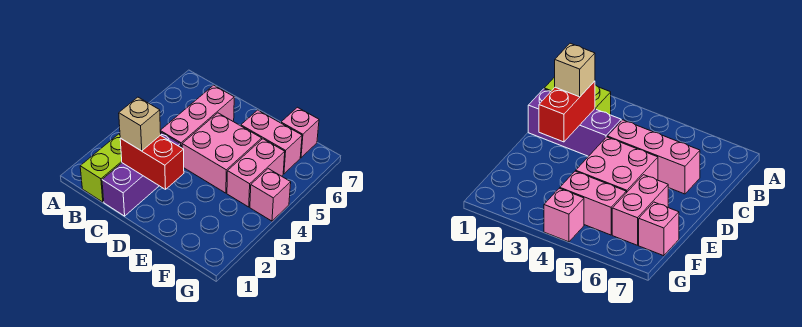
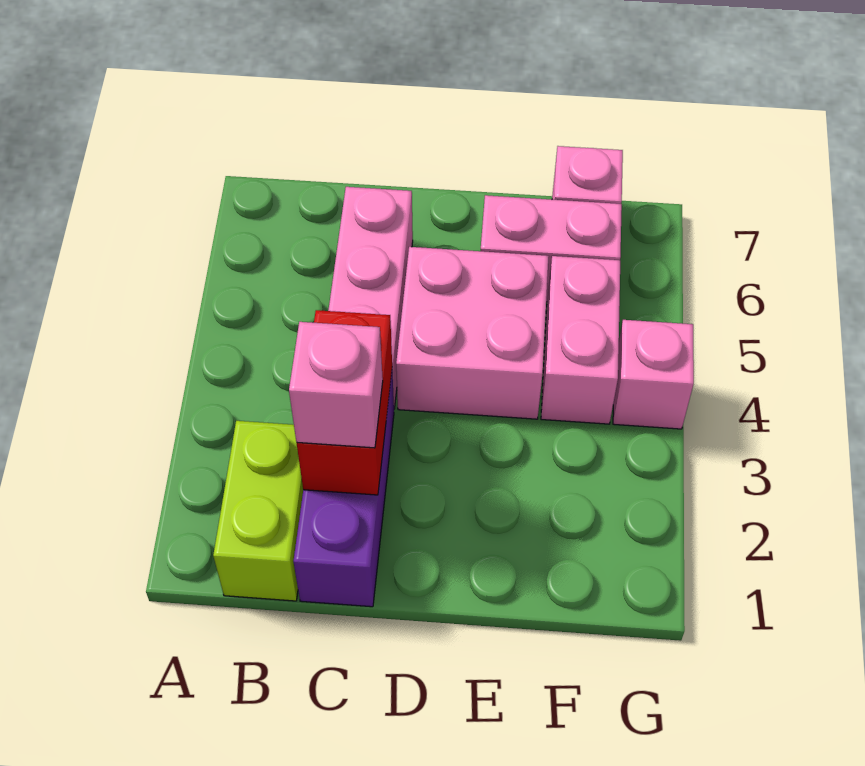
red 1x2 brick [120,135,184,189] -> red 1x2 brick turned to [297,310,392,495]
tan 1x1 brick [119,97,161,151] -> pink 1x1 brick [289,322,383,448]

